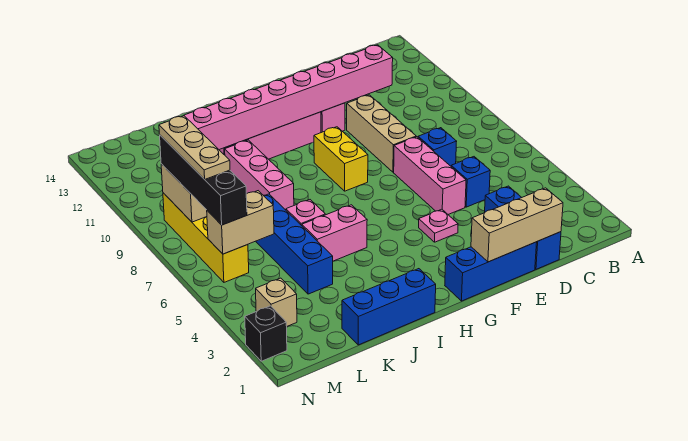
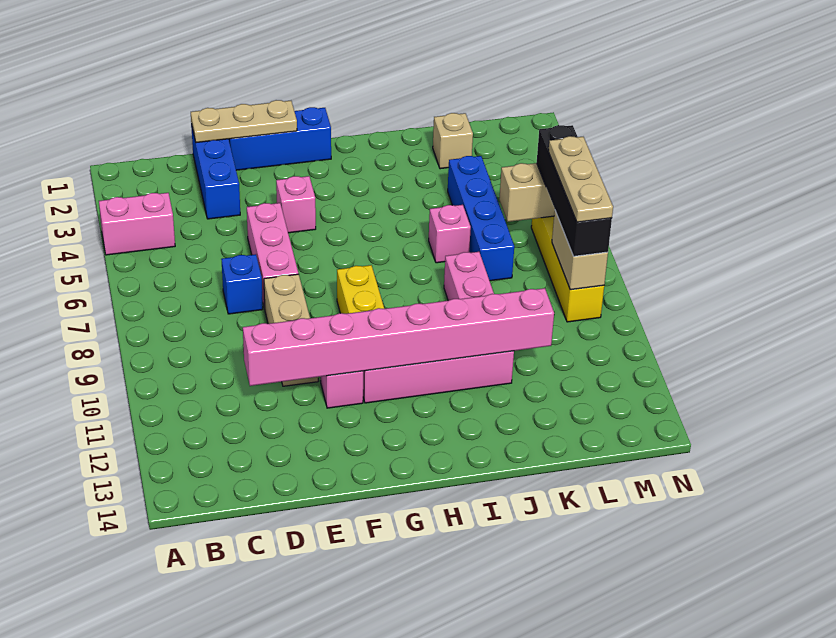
tan 1x3 brick [471,188,563,262] -> tan 1x3 plate [191,100,297,143]
blue 1x1 brick [451,157,490,207] -> none
pink 1x1 plate [419,209,458,242] -> pink 1x1 brick [276,176,316,233]
blue 1x3 brick [342,269,436,345] -> none
pink 1x2 brick [302,205,367,261] -> pink 1x2 brick moved to [99,193,175,255]
tan 1x1 brick [256,278,297,326] -> tan 1x1 brick moved to [433,113,473,169]
black 1x1 brick [245,306,287,361] -> none

